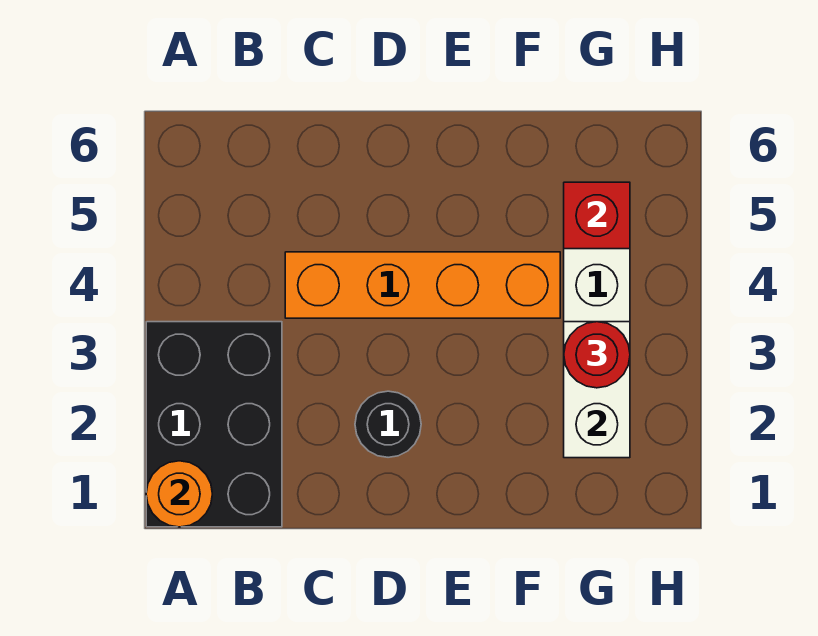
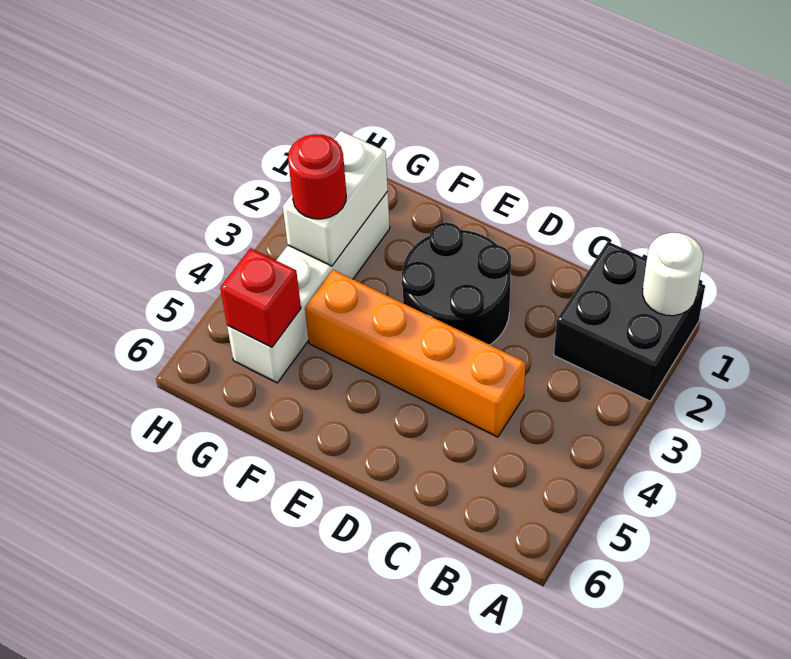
black 2x3 brick [146,322,282,527] -> black 2x2 brick [554,242,705,401]
orange 1x1 round brick [146,461,212,527] -> white 1x1 round brick [643,233,703,316]
black 1x1 round brick [355,391,421,457] -> black 2x2 round brick [402,223,511,345]

